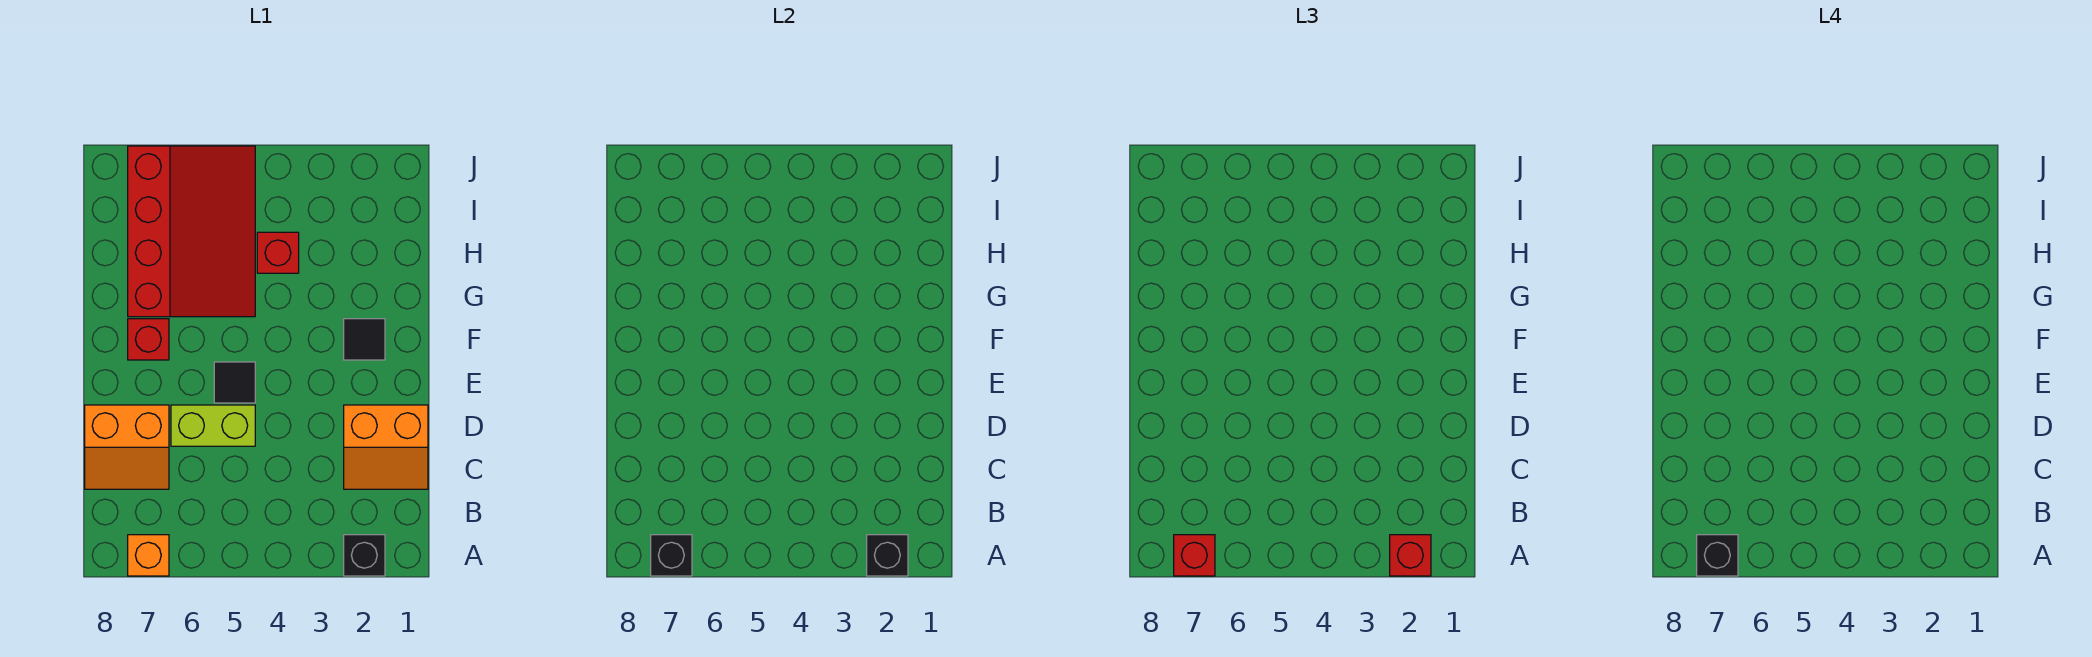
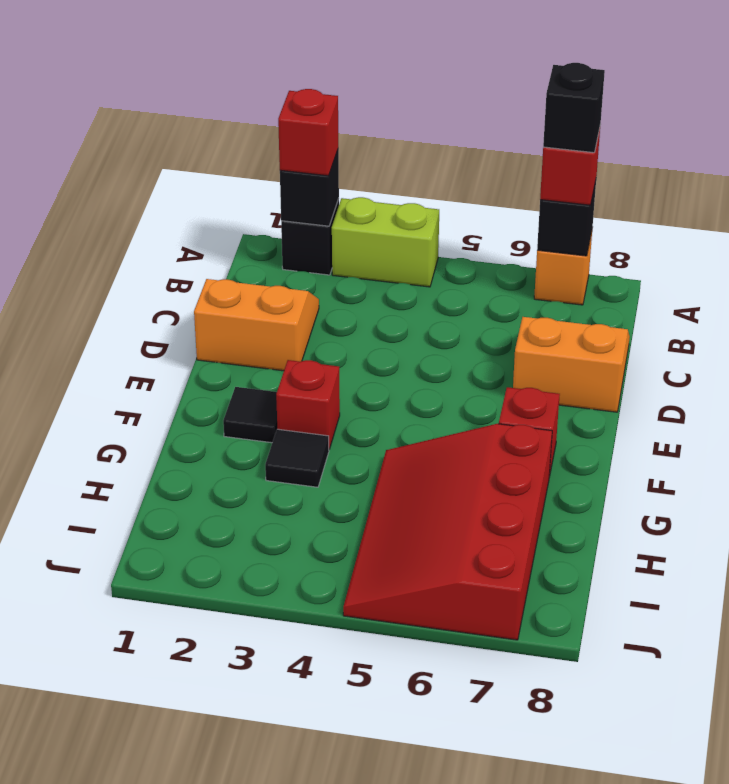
lime 1x2 brick [171,405,255,446] -> lime 1x2 brick moved to [332,197,439,287]
black 1x1 tile [214,362,255,403] -> black 1x1 tile moved to [265,429,329,487]
red 1x1 brick [257,232,299,273] -> red 1x1 brick moved to [276,360,340,449]

